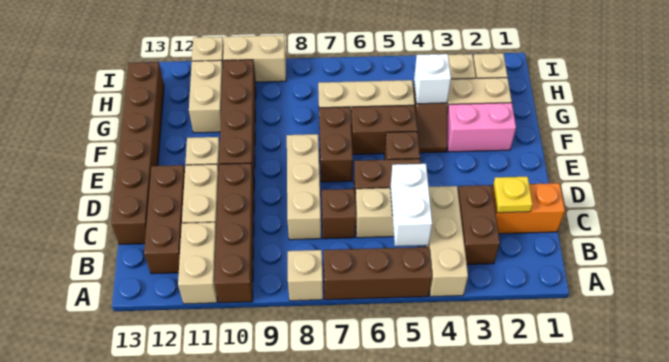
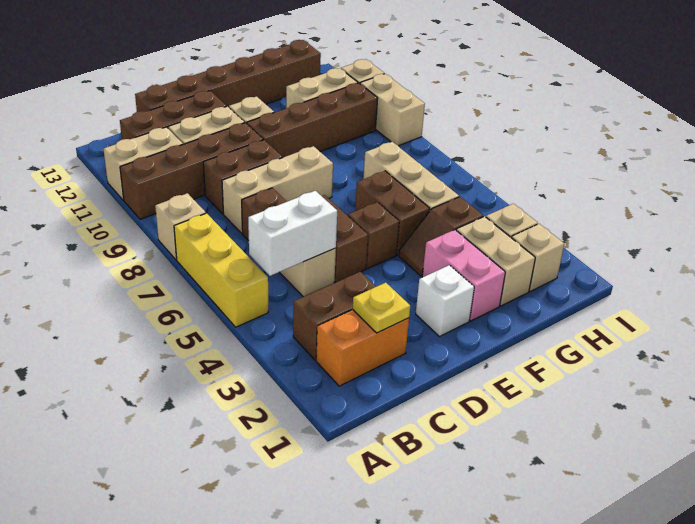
tan 1x3 brick [425,186,468,297] -> none
brown 1x3 brick [323,247,432,300] -> yellow 1x3 brick [174,213,268,327]
orange 1x2 brick [492,183,565,234] -> orange 1x2 brick turned to [316,310,409,386]
brown 1x2 brick [319,107,353,182] -> brown 1x2 brick moved to [203,140,283,214]
white 1x1 brick [414,54,451,104] -> white 1x1 brick moved to [416,265,474,337]

